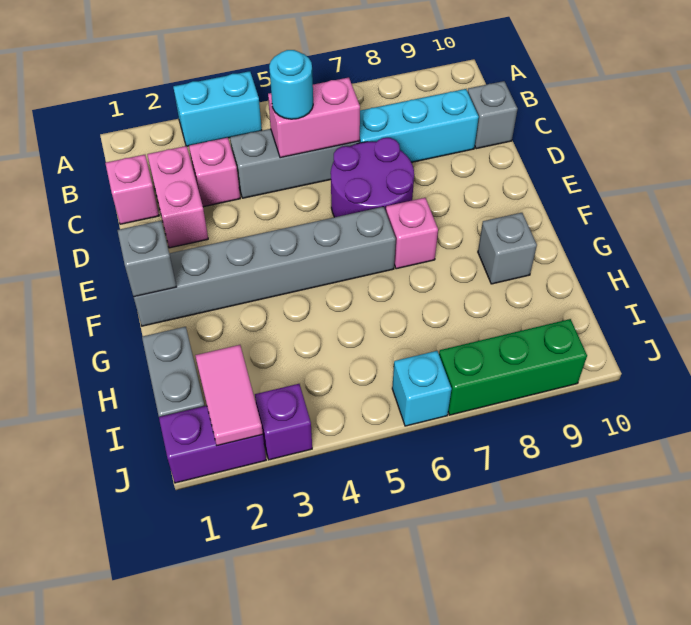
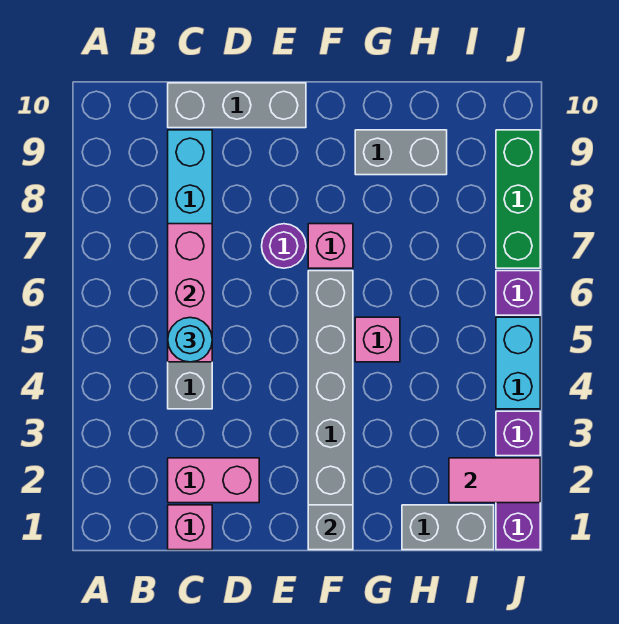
cyan 1x2 brick [173,71,262,146] -> cyan 1x2 brick moved to [496,317,540,409]
pink 1x1 brick [189,138,240,207] -> pink 1x1 brick moved to [355,317,400,362]
pink 1x2 brick [268,77,360,158] -> pink 1x3 brick [168,224,212,362]
grey 1x1 brick [468,81,518,149] -> grey 1x3 brick [168,83,306,128]
purple 2x2 round brick [331,138,414,217] -> purple 1x1 round brick [262,224,306,268]
grey 1x1 brick [478,213,537,284] -> grey 1x2 brick [355,130,447,175]
cyan 1x1 brick [392,351,452,426] -> purple 1x1 brick [496,271,540,315]

